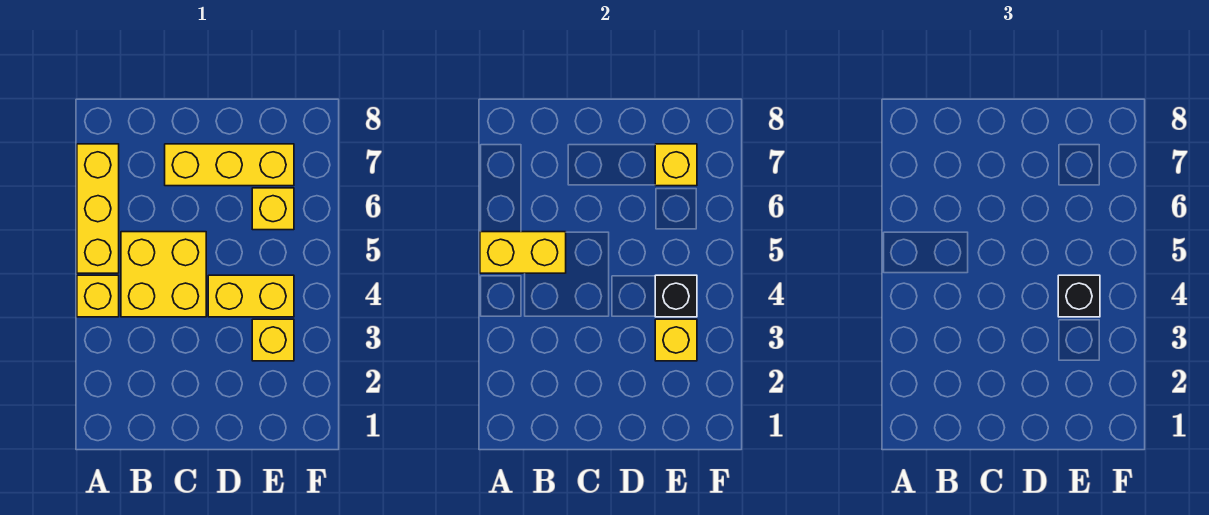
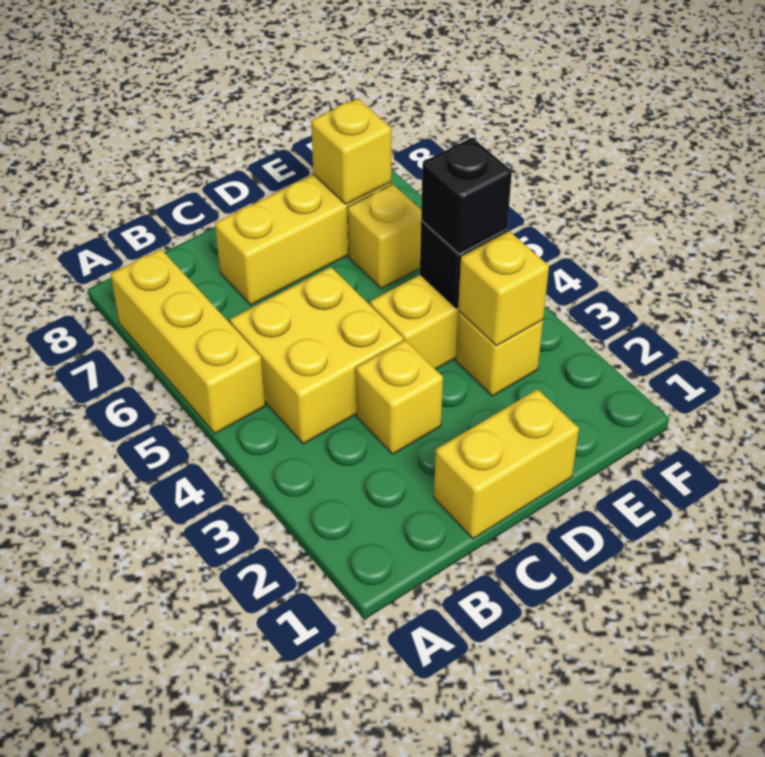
yellow 1x1 brick [77,275,119,317] -> yellow 1x1 brick moved to [356,340,443,454]
yellow 1x2 brick [480,232,566,273] -> yellow 1x2 brick moved to [434,389,579,539]

